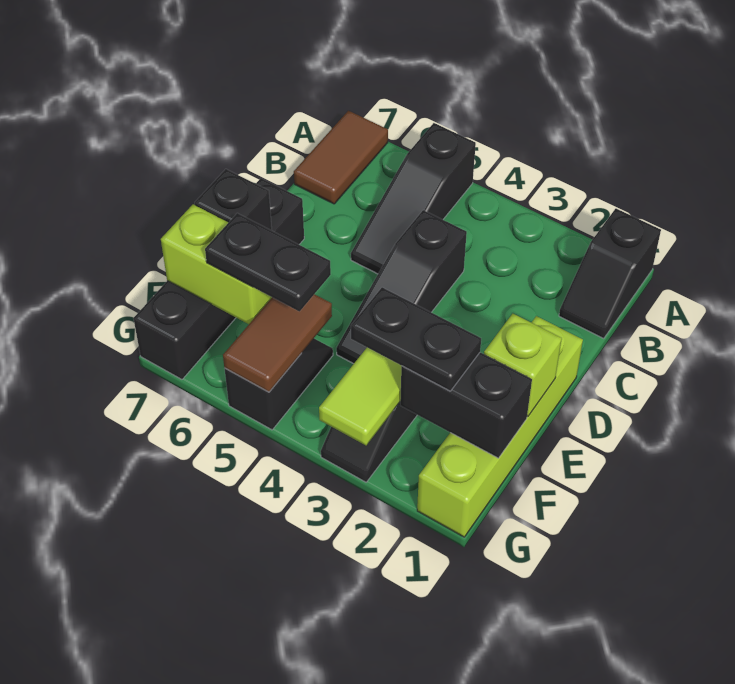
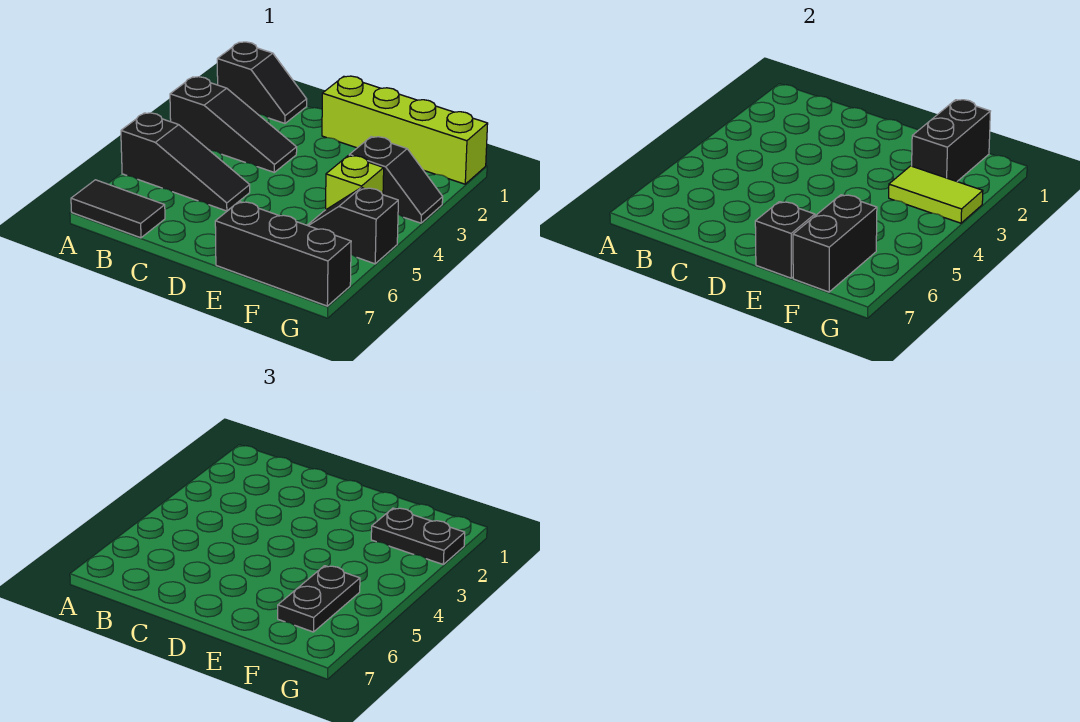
brown 1x2 tile [294,111,388,204] -> black 1x2 tile [71,180,165,238]
black 1x3 slope [336,210,467,364] -> black 1x3 slope moved to [170,77,297,172]
black 1x4 brick [133,178,304,379] -> black 1x3 brick [215,202,351,306]
lime 1x1 brick [484,314,562,416] -> lime 1x1 brick moved to [326,156,384,209]
black 1x2 plate [351,287,481,391] -> black 1x2 plate turned to [371,508,465,564]
brown 1x2 tile [223,294,332,392] -> none
lime 1x2 brick [161,204,272,324] -> black 1x2 brick [793,195,877,292]

